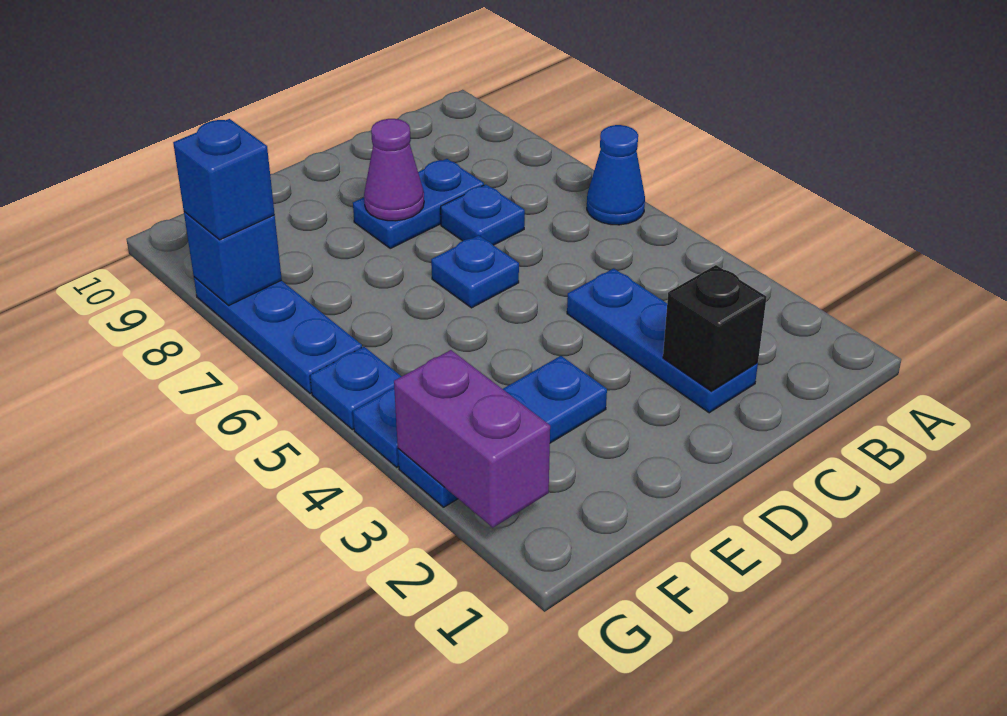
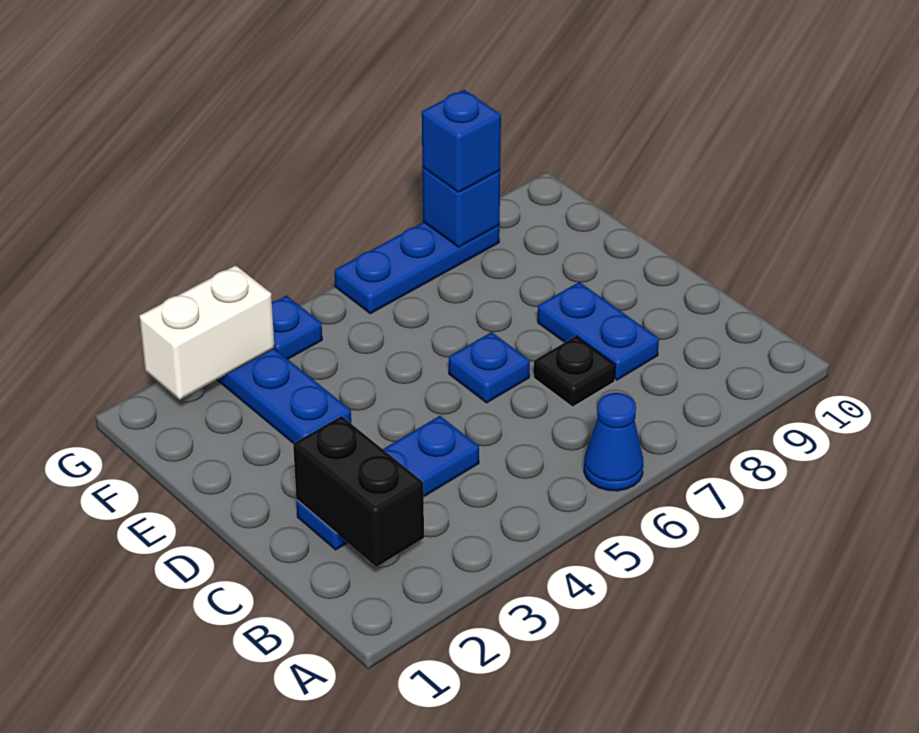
black 1x1 brick [663,265,767,391] -> black 1x2 brick [293,416,424,567]
blue 1x1 plate [441,184,525,245] -> black 1x1 plate [534,336,616,407]
purple 1x1 cone [364,119,424,221] -> none
purple 1x2 brick [394,350,550,528] -> white 1x2 brick [139,265,275,400]
blue 1x1 plate [310,347,402,430] -> none

